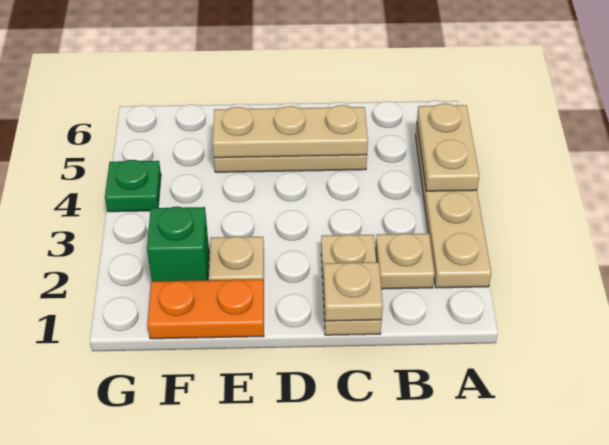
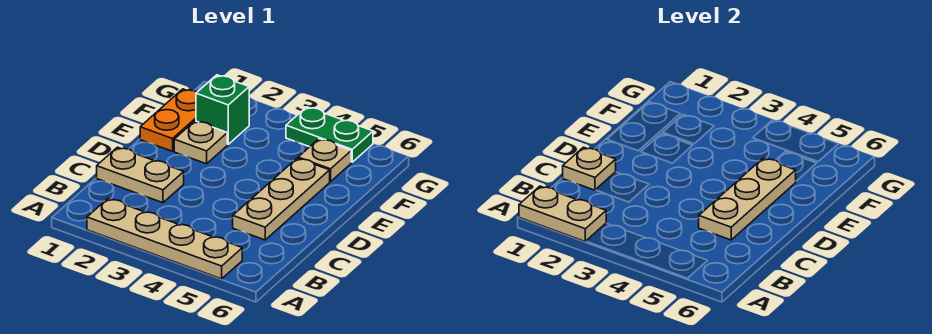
tan 1x2 plate [417,104,479,191] -> tan 1x2 plate moved to [519,186,606,241]
tan 1x1 plate [376,233,435,289] -> tan 1x1 plate moved to [298,139,351,182]
green 1x1 plate [105,160,161,212] -> green 1x2 plate [286,107,373,162]

